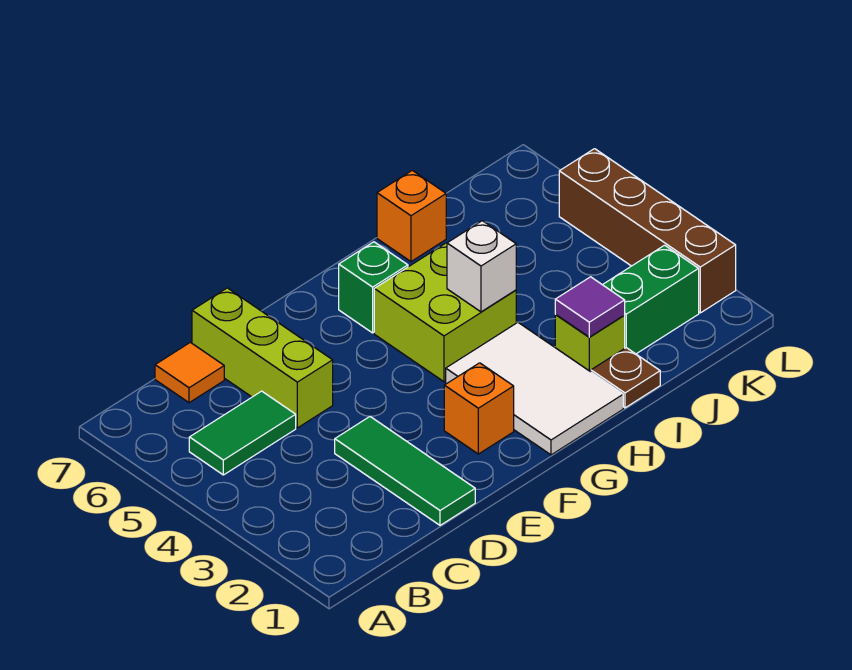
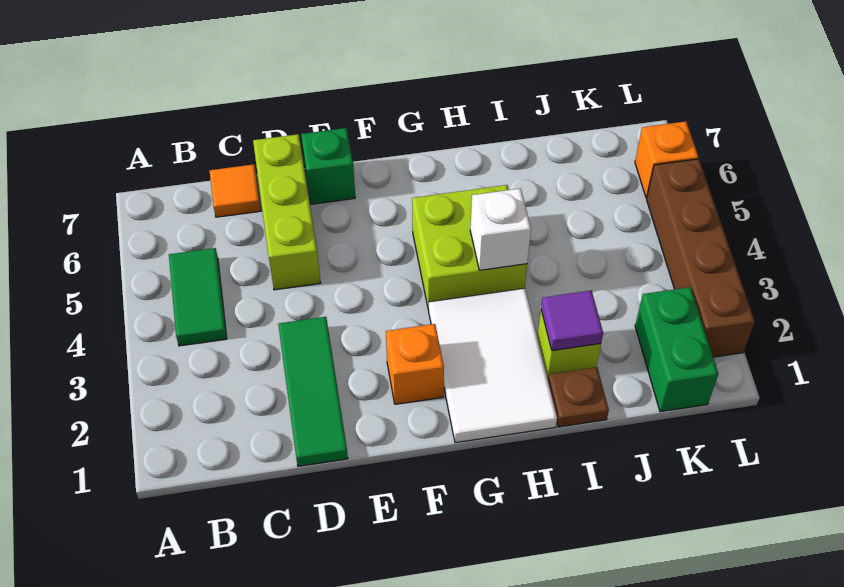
green 1x2 tile [189,391,296,475] -> green 1x2 tile turned to [169,248,227,346]
green 1x1 brick [339,242,408,333] -> green 1x1 brick moved to [301,128,355,204]
orange 1x1 brick [377,170,446,261] -> orange 1x1 brick moved to [635,121,699,198]
green 1x2 brick [603,245,699,354] -> green 1x2 brick turned to [635,287,718,412]

